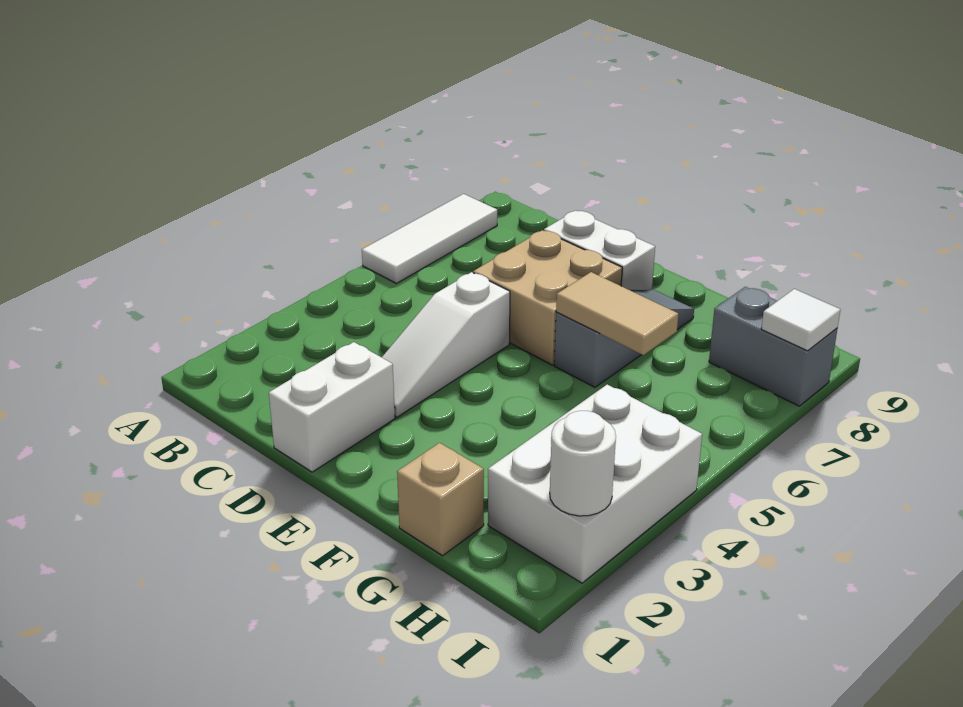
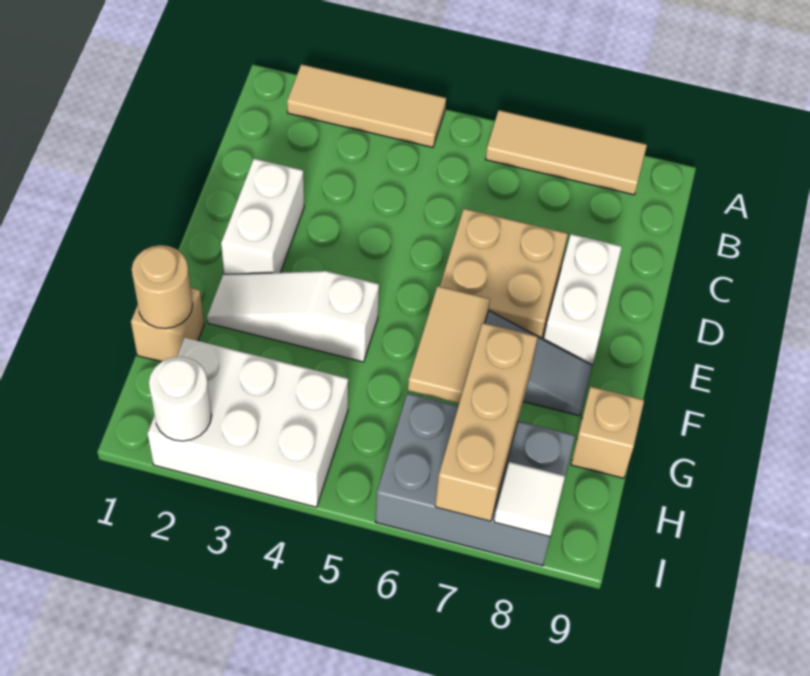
none -> tan 1x3 tile [287,64,446,147]
white 1x3 tile [362,194,497,283] -> tan 1x3 tile [486,110,647,195]
white 1x2 brick [269,342,395,472] -> white 1x2 brick turned to [221,159,304,274]
white 1x3 slope [382,272,510,417] -> white 1x3 slope moved to [207,271,379,362]
none -> tan 1x1 round brick [132,245,193,329]
none -> tan 1x3 brick [435,323,538,521]
none -> tan 1x1 brick [571,387,644,478]
grey 1x2 brick [709,287,837,406] -> grey 2x3 brick [375,393,575,566]

